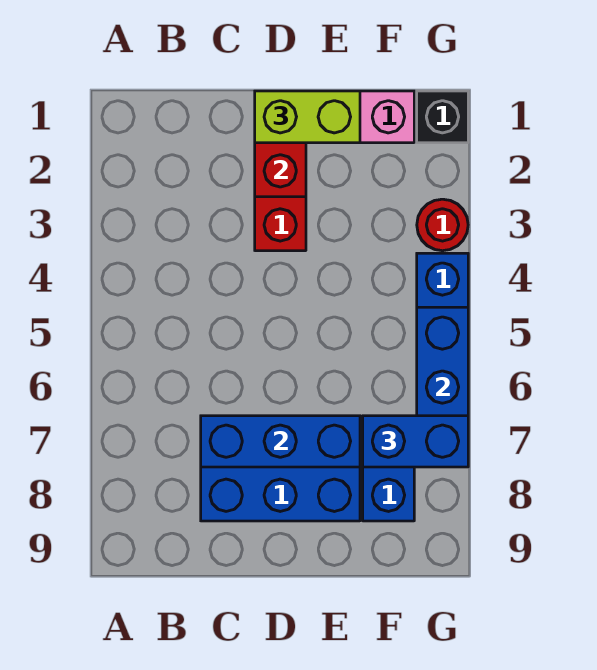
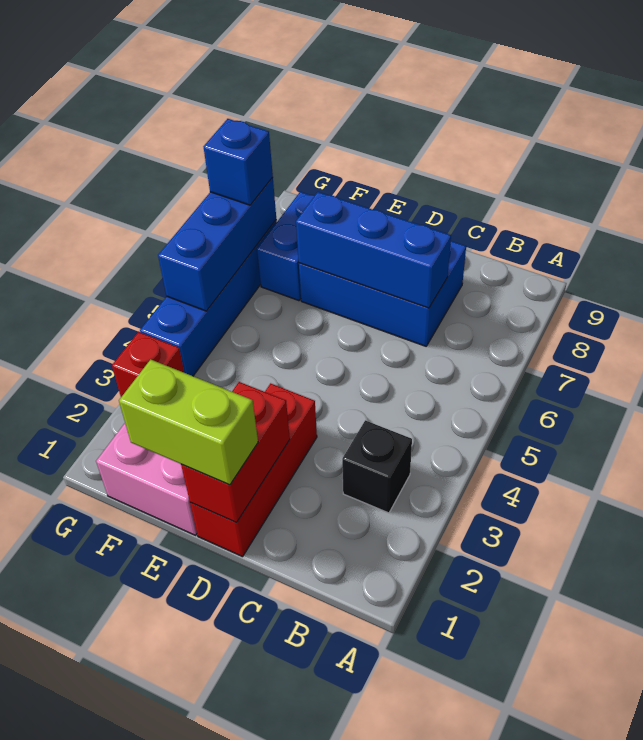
blue 1x2 brick [363,416,468,467] -> blue 1x1 brick [204,119,273,205]
black 1x1 brick [417,91,468,143] -> black 1x1 brick moved to [342,420,412,513]
red 1x1 round brick [417,199,468,251] -> red 1x1 brick [112,332,184,397]

